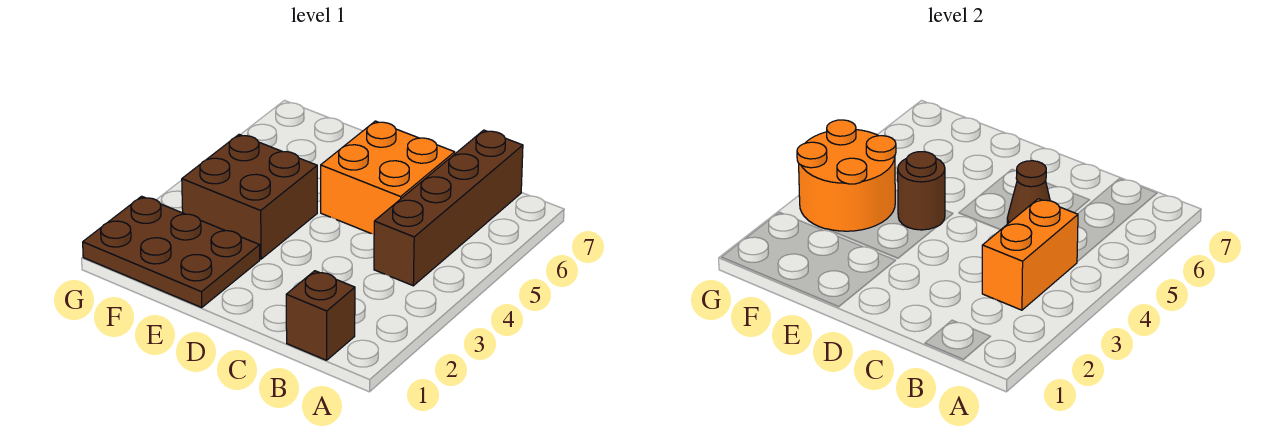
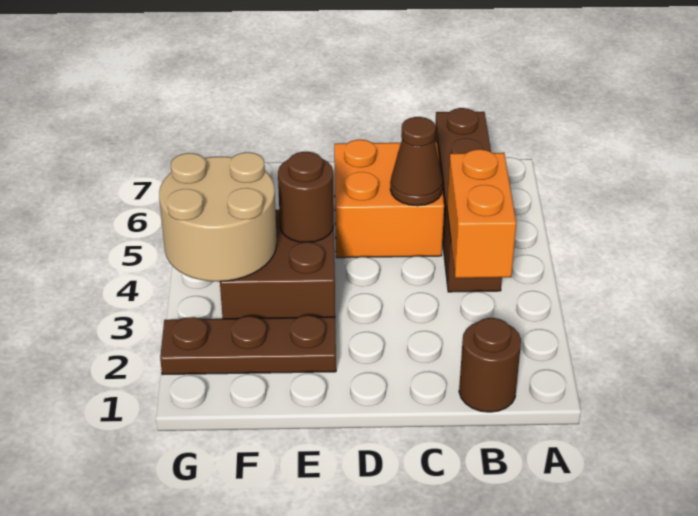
brown 1x1 brick [286,271,355,360] -> brown 1x1 round brick [459,318,521,412]
brown 2x3 plate [83,196,260,307] -> brown 1x3 plate [160,315,336,375]
orange 2x2 round brick [797,120,896,231] -> tan 2x2 round brick [159,152,277,282]

